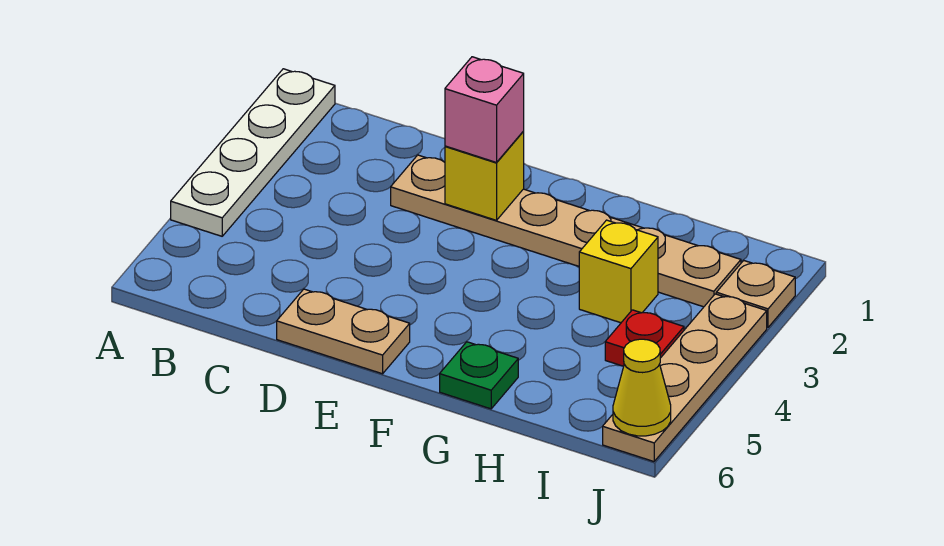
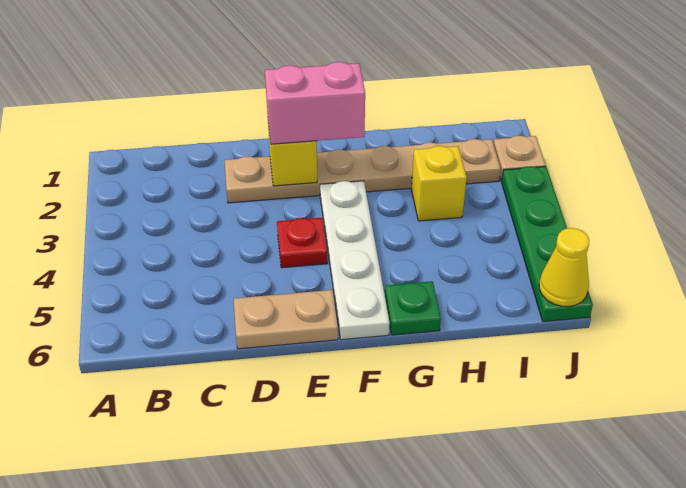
white 1x4 plate [171,69,335,236] -> white 1x4 plate moved to [320,181,390,340]
pink 1x1 brick [445,57,524,163] -> pink 1x2 brick [265,62,365,144]
red 1x1 plate [605,310,684,366] -> red 1x1 plate moved to [277,218,327,268]
tan 1x4 plate [603,294,767,462] -> green 1x4 plate [502,166,593,322]

